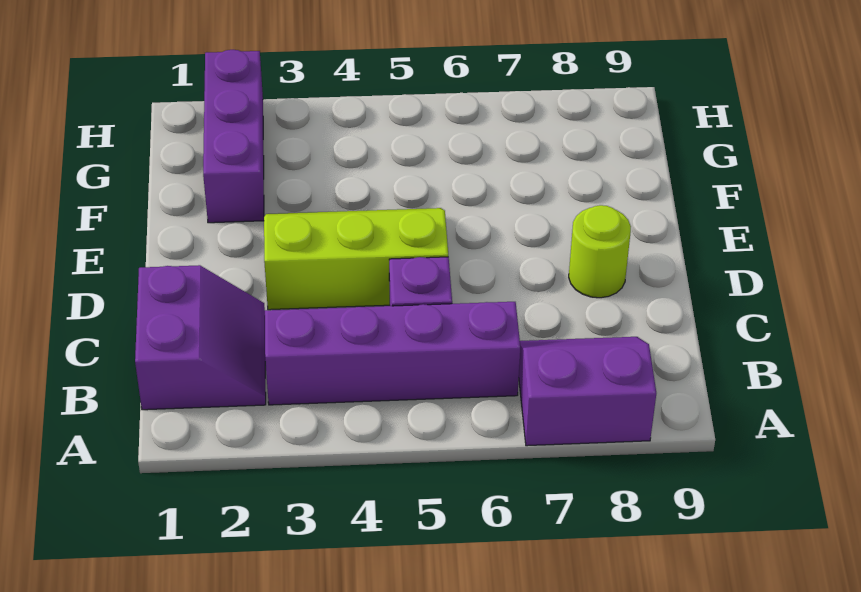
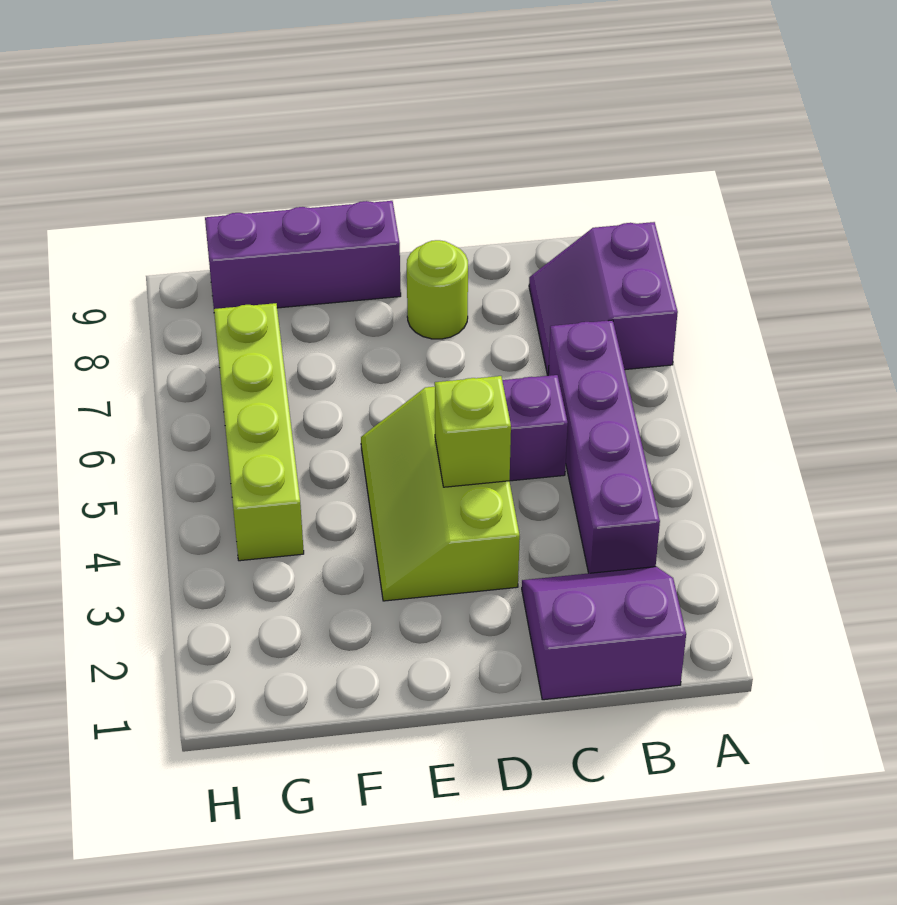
none -> lime 1x1 brick [435,376,511,487]
purple 1x3 brick [203,50,264,223] -> purple 1x3 brick moved to [205,201,401,309]
none -> lime 1x4 brick [214,303,304,561]

